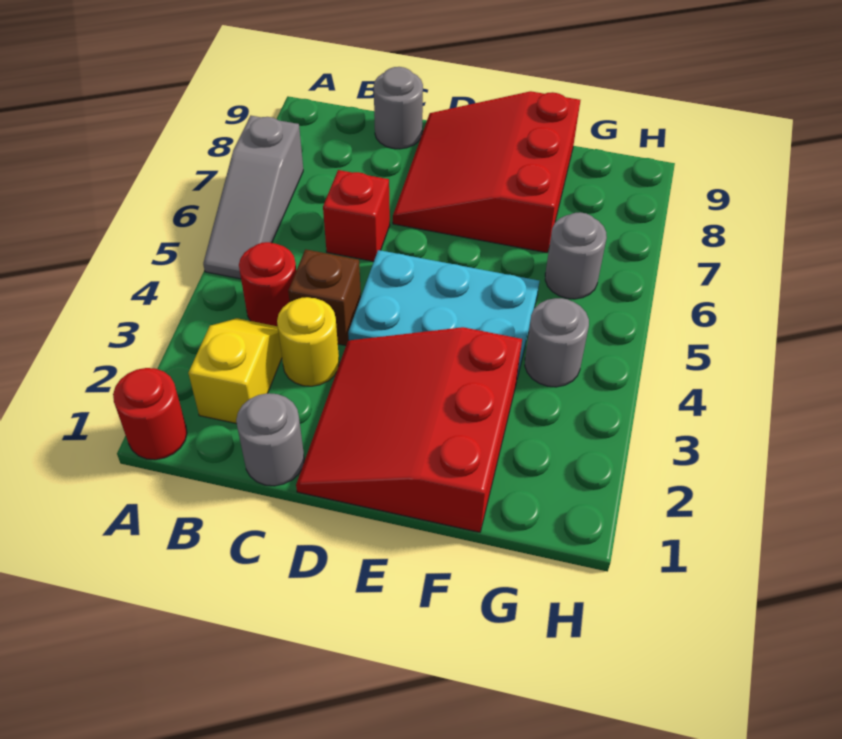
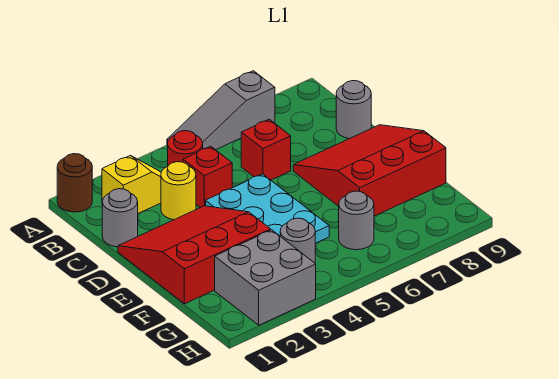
red 1x1 round brick [113,368,187,460] -> brown 1x1 round brick [57,154,92,212]
brown 1x1 brick [288,249,361,346] -> red 1x1 brick [183,146,232,208]
none -> grey 2x2 brick [215,230,316,325]

